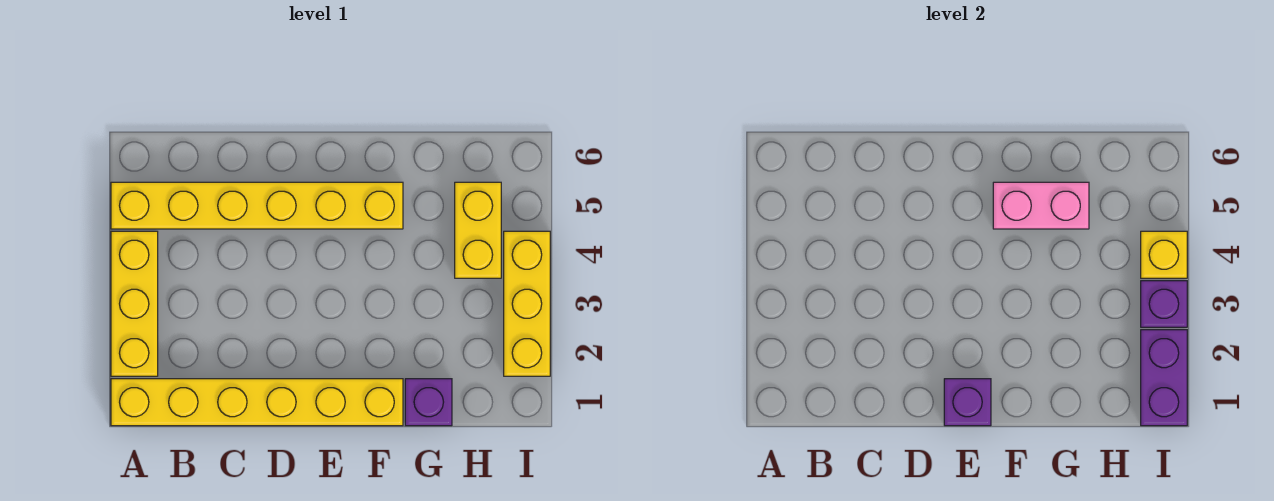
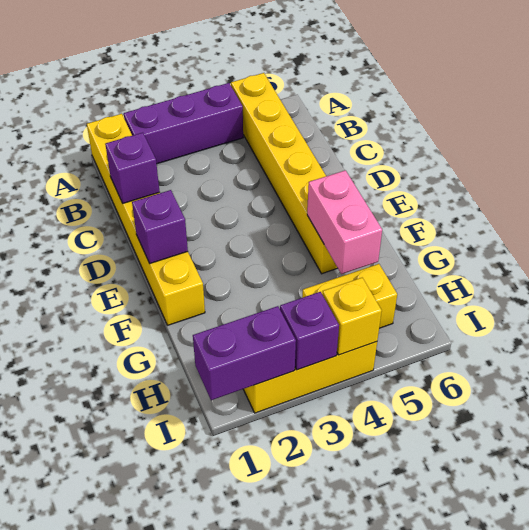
yellow 1x3 brick [111,231,158,376] -> purple 1x3 brick [124,83,243,164]
purple 1x1 brick [405,379,452,426] -> purple 1x1 brick moved to [105,133,160,203]

